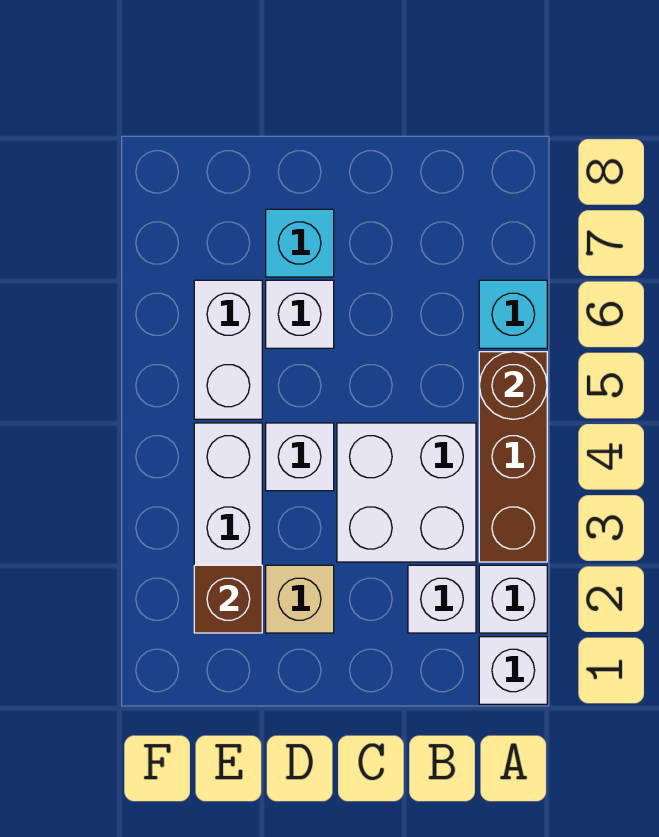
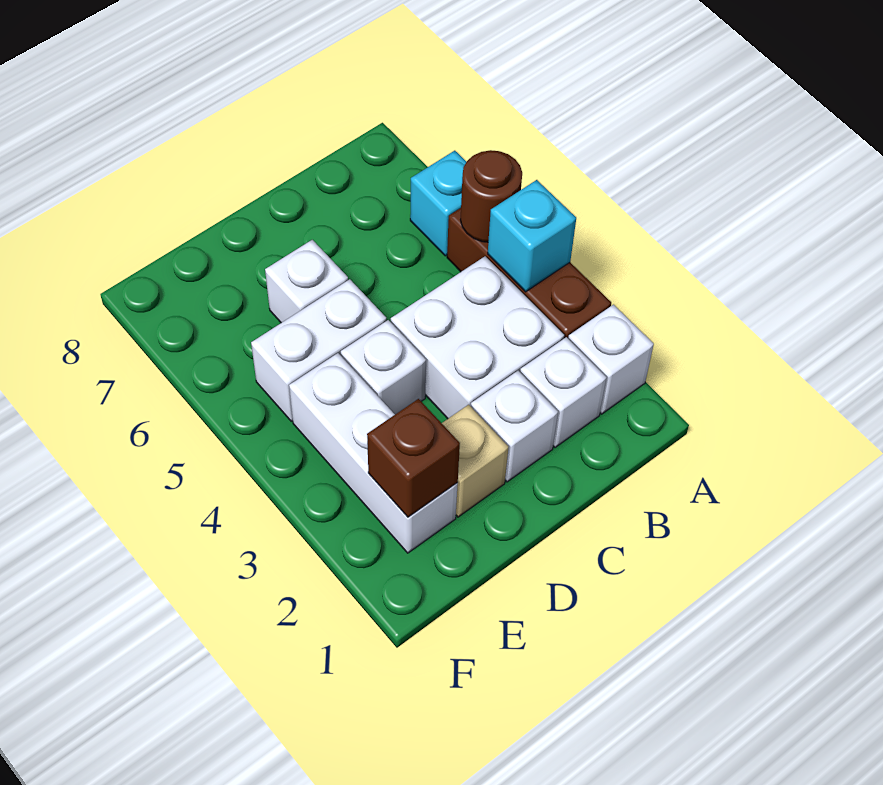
white 1x1 brick [479,637,547,704] -> white 1x1 brick moved to [471,371,558,482]
cyan 1x1 brick [266,209,334,277] -> cyan 1x1 brick moved to [488,180,576,292]
white 1x2 brick [194,280,262,419] -> white 1x2 brick turned to [251,279,386,421]

